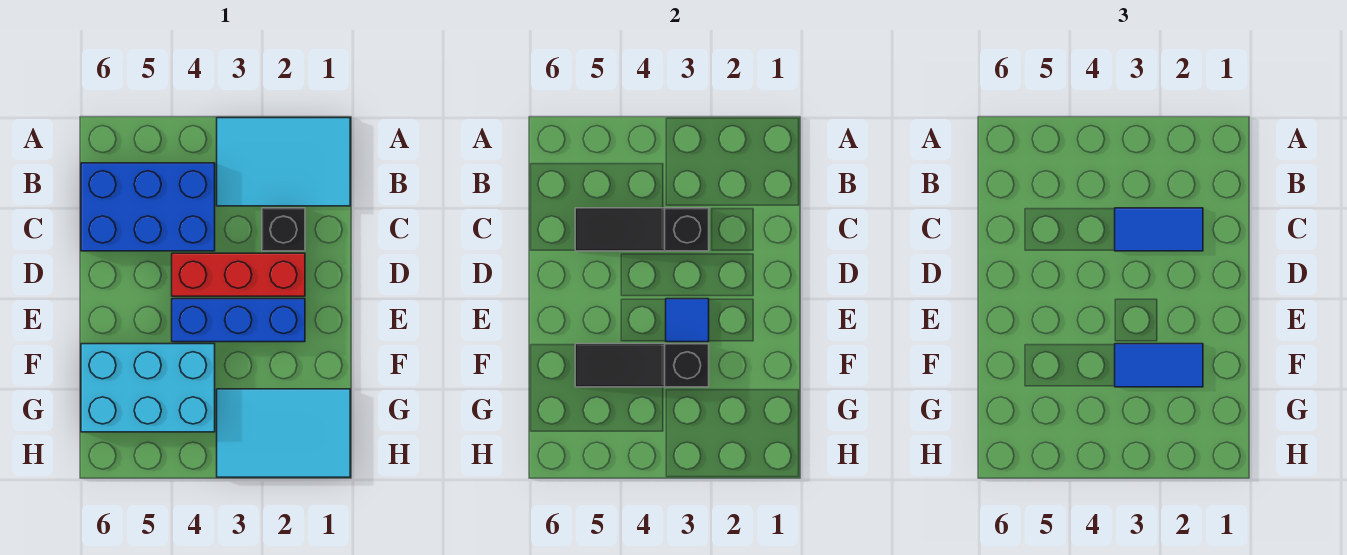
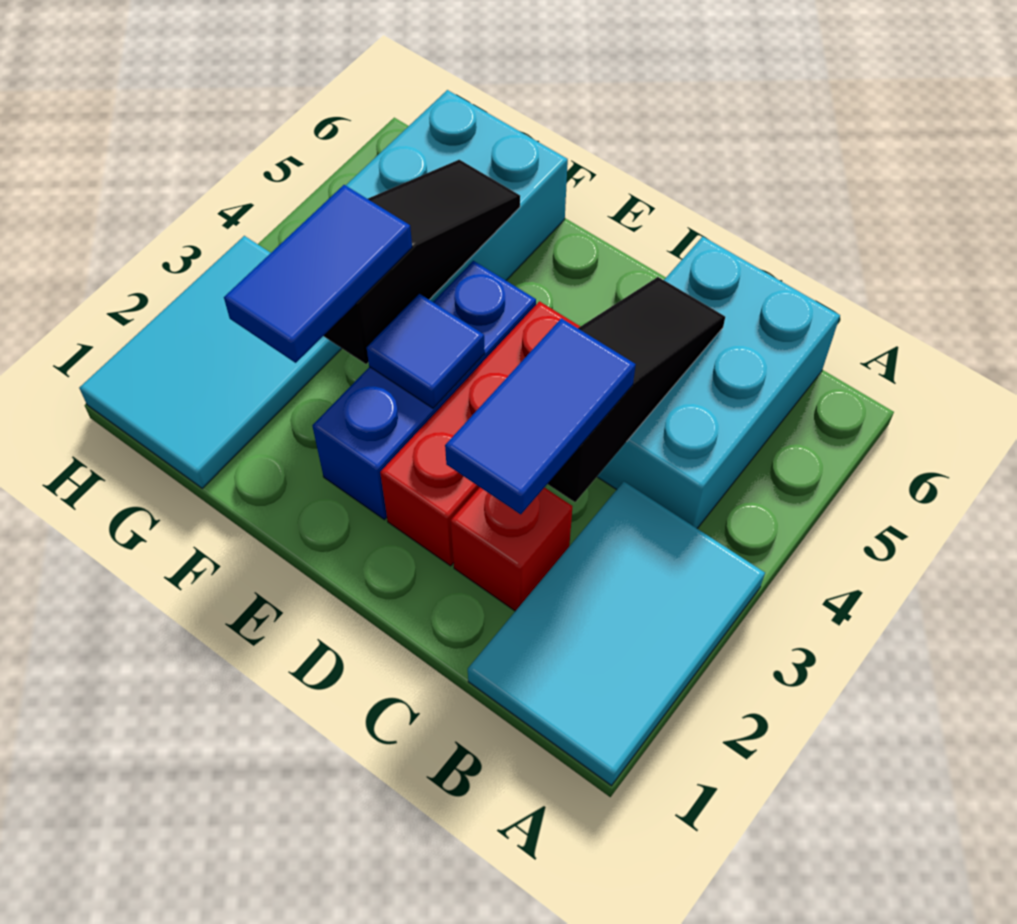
blue 2x3 brick [81,163,215,251] -> cyan 2x3 brick [597,237,840,528]
black 1x1 brick [262,208,305,251] -> red 1x1 brick [451,487,572,611]

